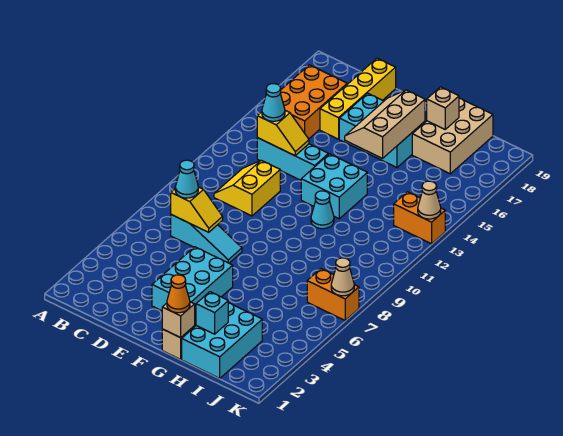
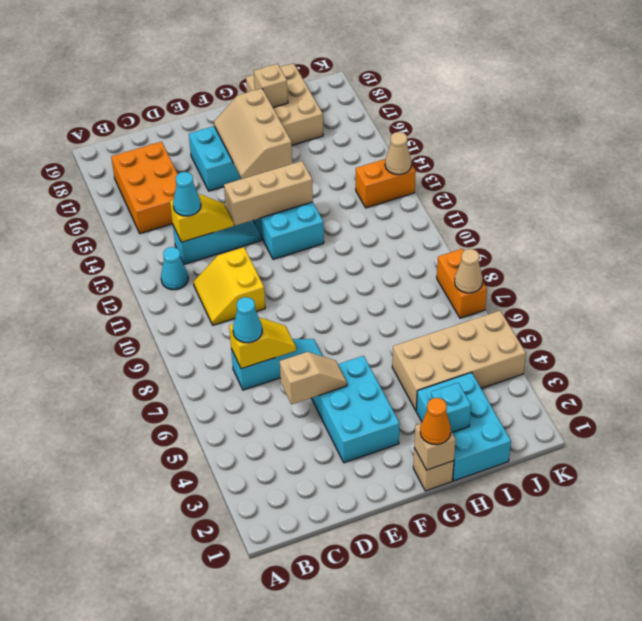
cyan 1x3 brick [257,138,329,180] -> cyan 1x3 slope [173,220,262,264]
none -> tan 1x2 slope [280,352,347,405]
yellow 1x4 brick [320,58,396,139] -> none
none -> tan 1x3 brick [224,161,313,226]
cyan 1x1 cone [311,191,334,229] -> cyan 1x1 cone moved to [161,247,188,290]
none -> tan 2x4 brick [392,311,526,410]
orange 1x2 brick [307,269,359,320] -> orange 1x2 brick turned to [437,249,487,318]

